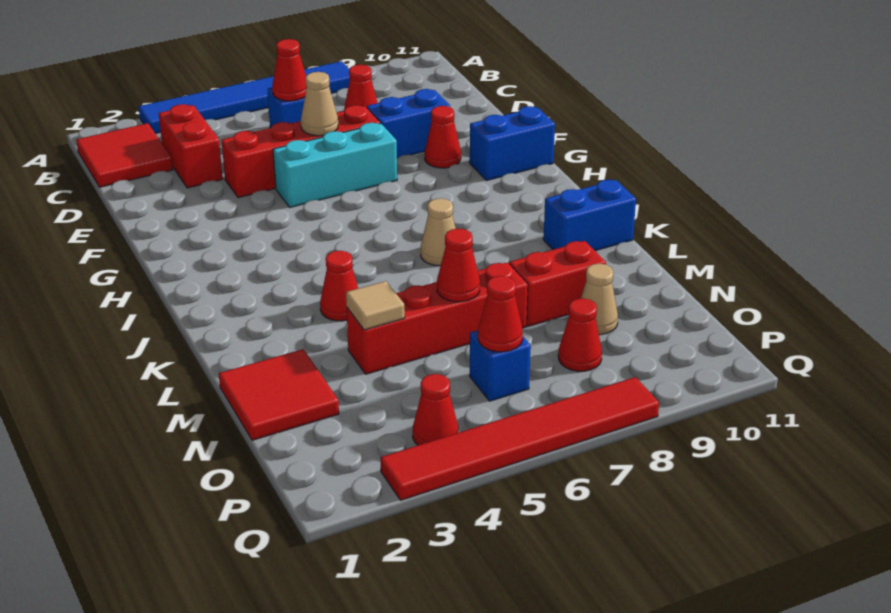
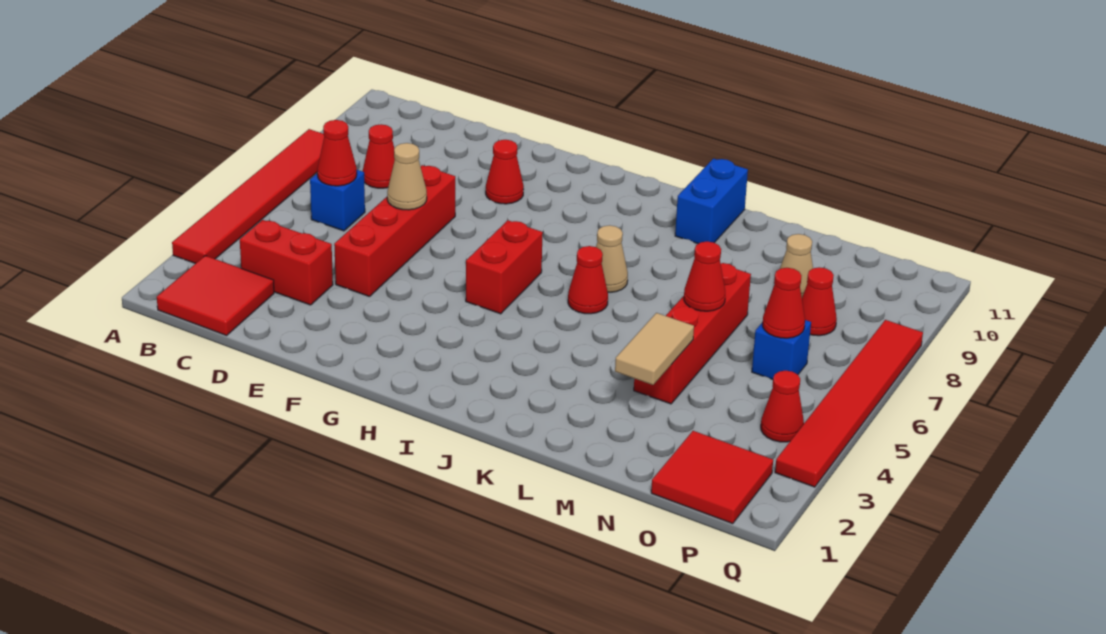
blue 1x6 tile [139,61,350,134] -> red 1x6 tile [172,129,324,264]
blue 1x2 brick [367,89,450,158] -> none
cyan 1x3 brick [273,123,397,207] -> none
blue 1x2 brick [470,106,555,181] -> none
red 1x1 cone [320,251,358,321] -> red 1x1 cone moved to [568,246,608,314]
red 2x2 tile [219,349,339,440] -> red 2x2 tile moved to [651,431,773,524]
tan 1x1 tile [346,281,405,330] -> tan 1x2 tile [615,313,694,385]
red 1x2 brick [510,241,606,326] -> red 1x2 brick moved to [466,220,543,314]

